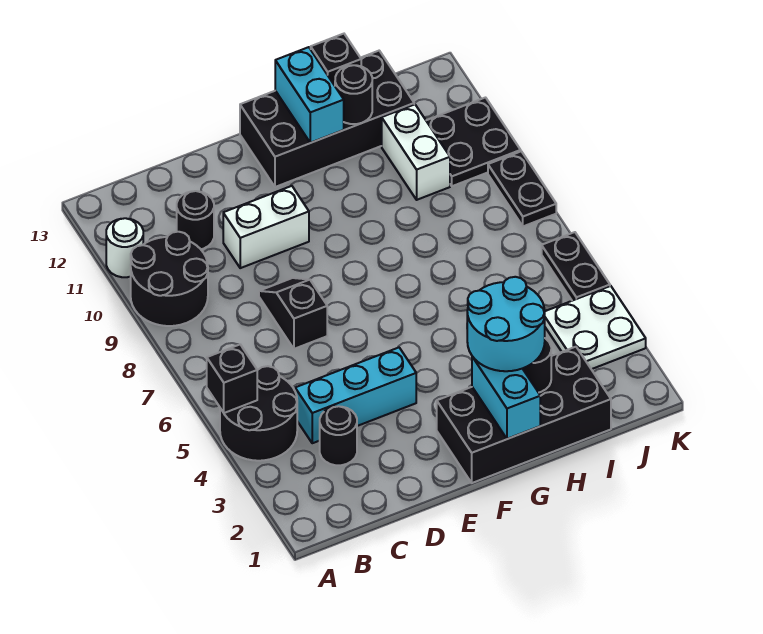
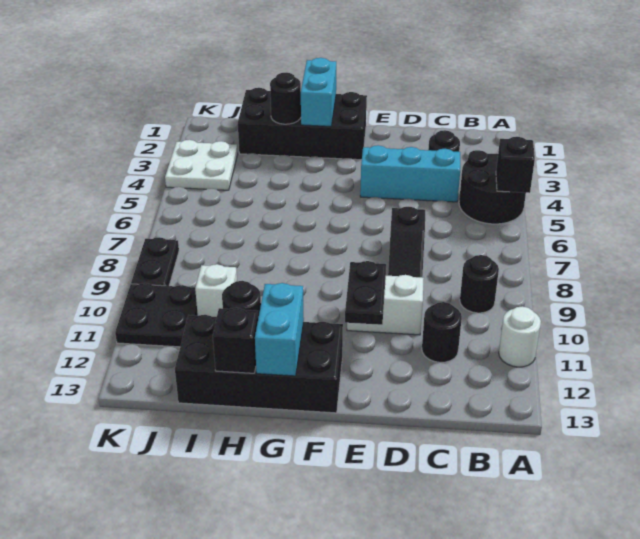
black 2x2 round brick [131,232,208,326] -> black 1x1 round brick [460,255,499,313]
cyan 2x2 round brick [467,277,545,371] -> none
white 1x2 brick [382,104,450,200] -> white 1x1 brick [195,264,237,317]
black 1x2 plate [542,232,610,301] -> black 1x2 plate moved to [345,261,386,325]

